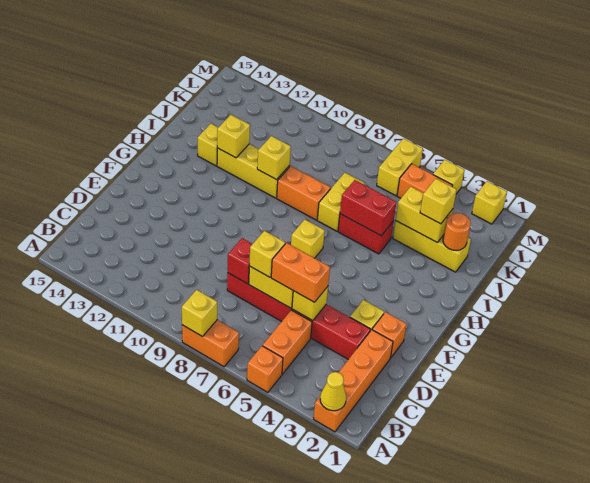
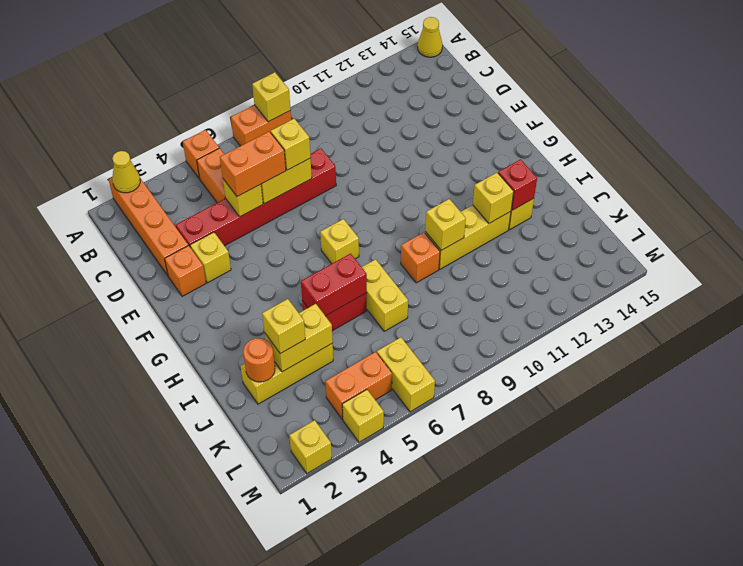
none -> yellow 1x1 cone [418,17,443,57]
red 1x1 brick [228,238,252,284] -> red 1x1 brick moved to [498,159,537,210]
orange 1x2 brick [277,166,331,220] -> orange 1x1 brick [401,232,440,283]

